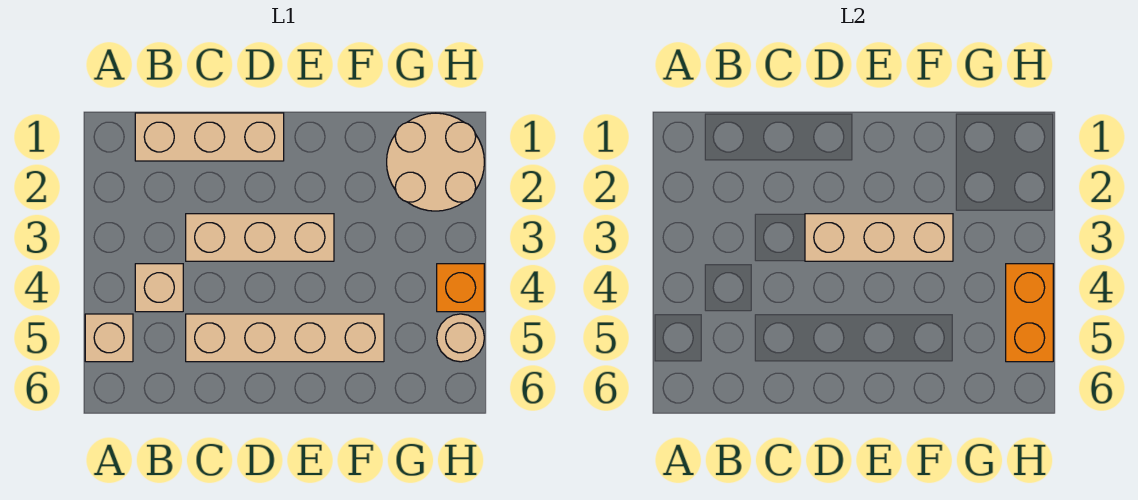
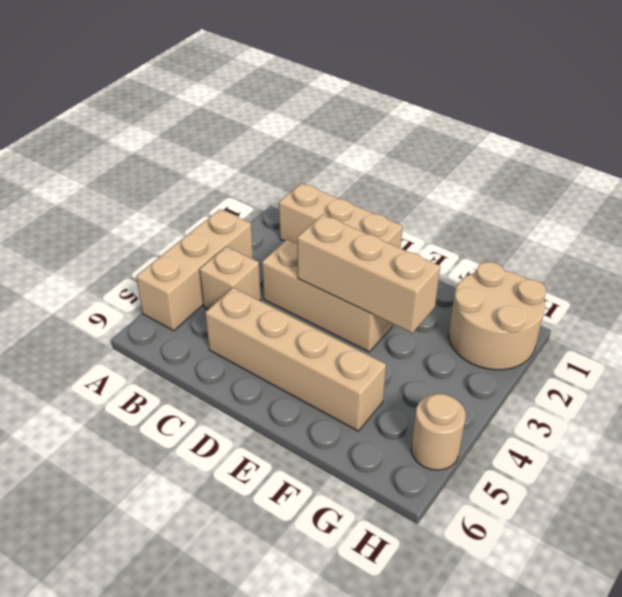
tan 1x1 brick [85,314,133,362] -> tan 1x3 brick [136,209,253,331]
orange 1x1 brick [437,264,484,312] -> none
orange 1x2 brick [1006,264,1053,362] -> none

